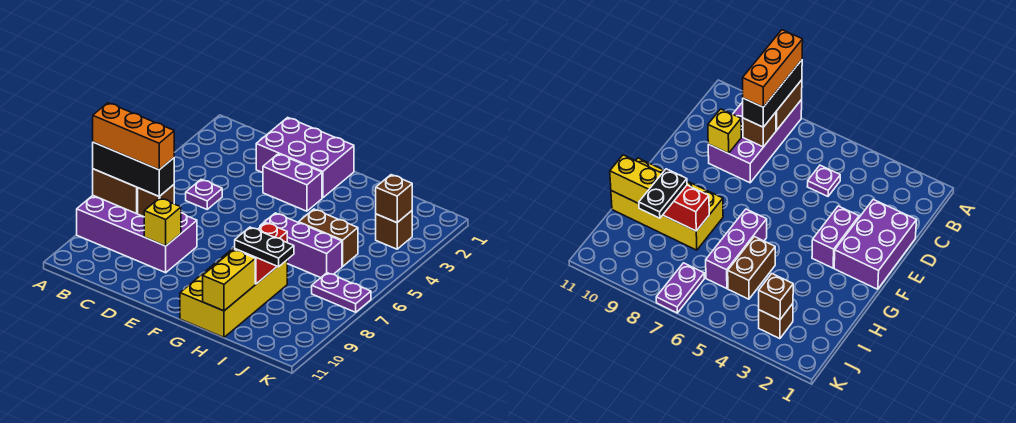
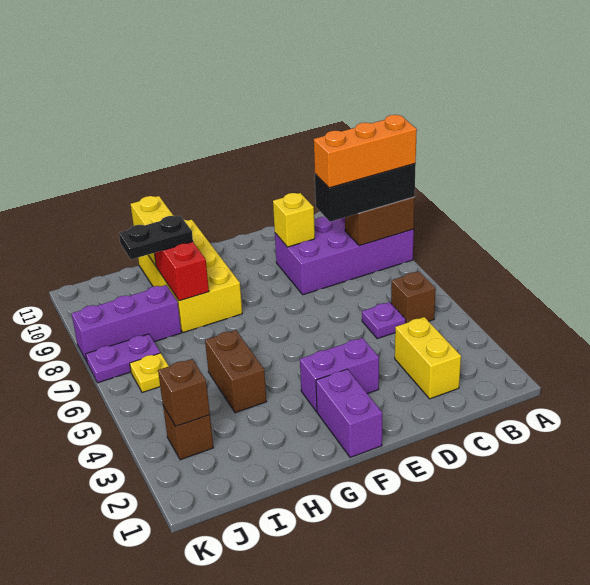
none -> yellow 1x2 brick [395,317,461,399]
brown 1x1 brick [138,185,174,217] -> brown 1x1 brick moved to [391,272,436,323]
purple 2x3 brick [256,118,354,198] -> purple 1x2 brick [316,369,382,458]
purple 1x3 brick [260,213,342,278] -> purple 1x3 brick moved to [72,285,181,362]
brown 1x2 brick [299,209,358,267] -> brown 1x2 brick turned to [205,330,266,413]
none -> yellow 1x1 plate [130,353,169,393]

